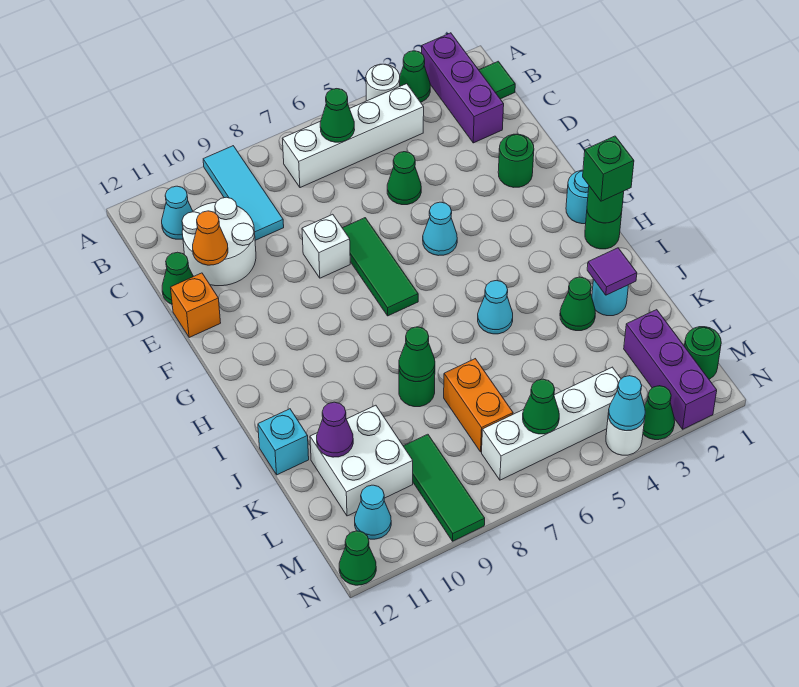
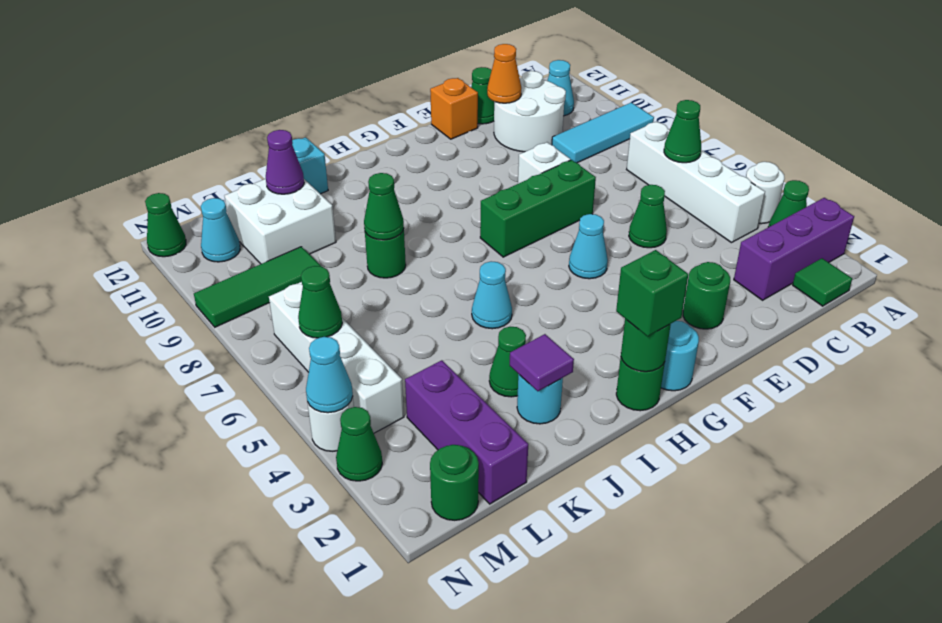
green 1x3 tile [343,218,418,316] -> green 1x3 brick [480,160,596,257]
orange 1x2 brick [444,359,513,452] -> none
purple 1x3 brick [624,310,717,429] -> purple 1x3 brick turned to [405,360,528,504]

